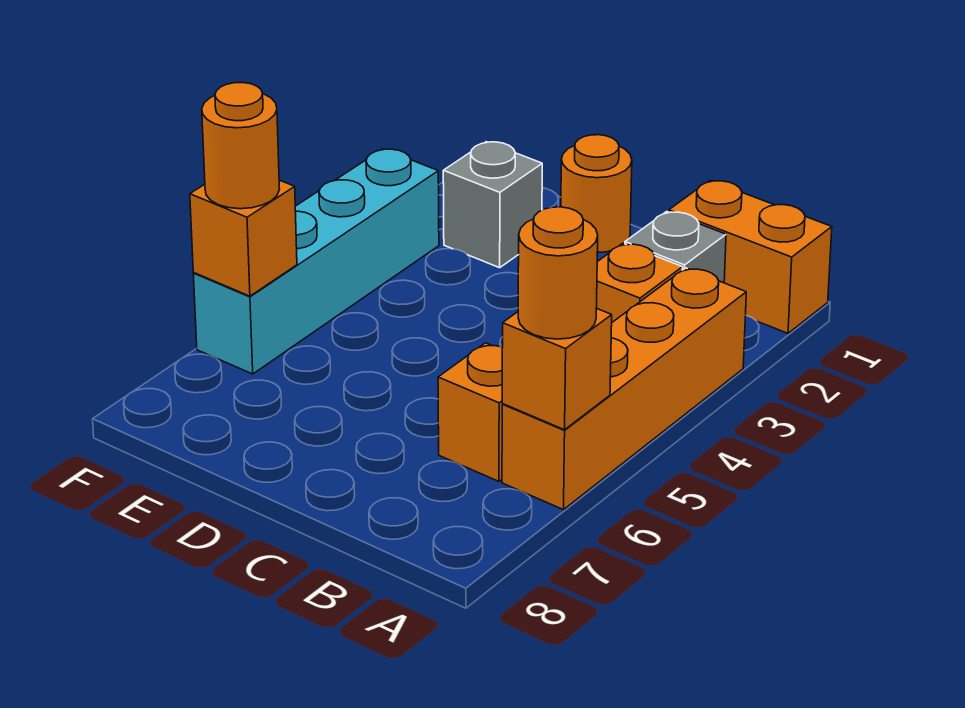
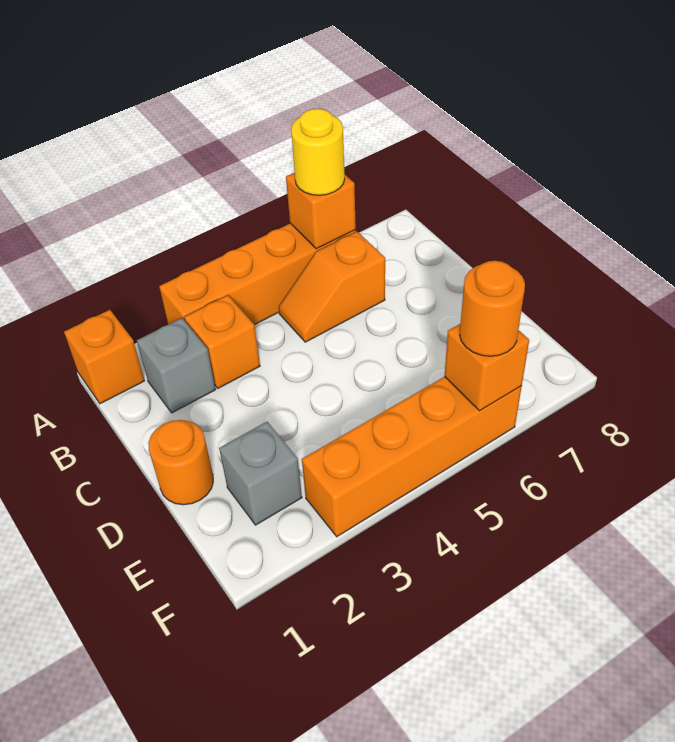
orange 1x2 brick [669,180,832,333] -> orange 1x1 brick [64,310,144,404]
orange 1x1 round brick [518,207,598,339] -> yellow 1x1 round brick [291,109,345,195]
cyan 1x4 brick [193,149,439,374] -> orange 1x4 brick [302,377,522,537]

